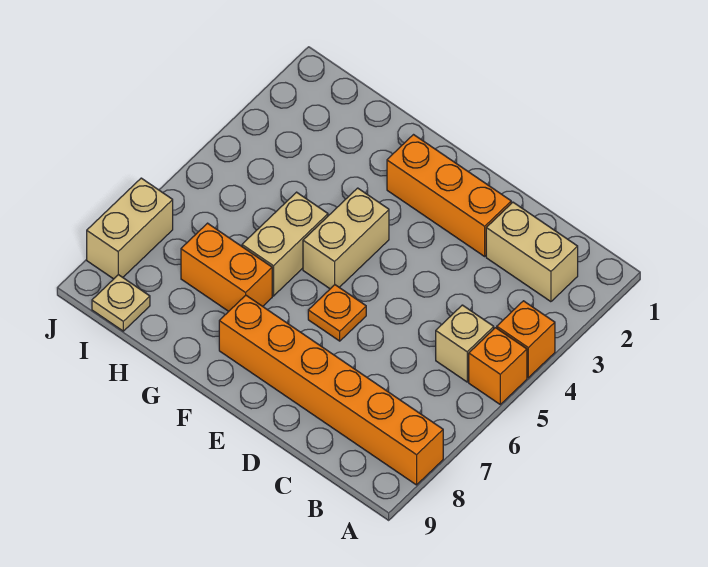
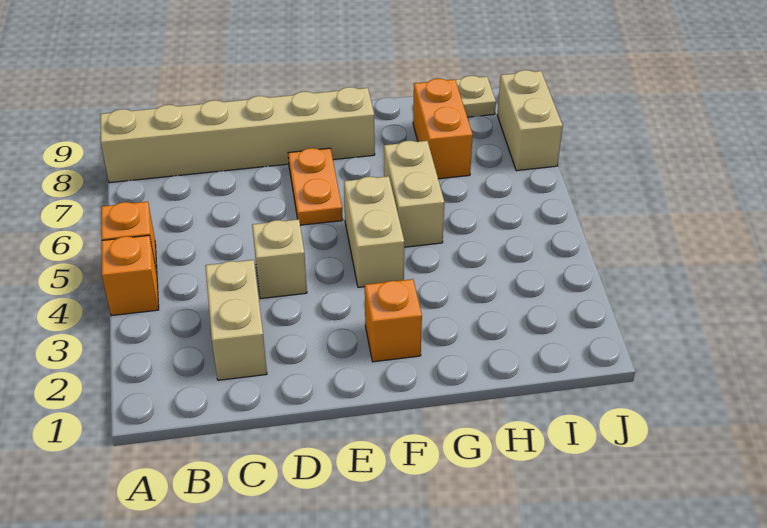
orange 1x6 brick [219,295,443,485] -> tan 1x6 brick [100,87,375,183]
tan 1x2 brick [486,202,578,302] -> tan 1x2 brick turned to [205,260,267,380]
tan 1x1 brick [436,305,494,382] -> tan 1x1 brick moved to [252,219,307,298]
orange 1x3 brick [387,135,511,256] -> orange 1x1 brick [365,279,422,362]
orange 1x1 plate [308,285,366,341] -> orange 1x2 plate [288,148,343,225]
orange 1x2 brick [181,223,272,311] -> orange 1x2 brick turned to [413,79,473,179]

